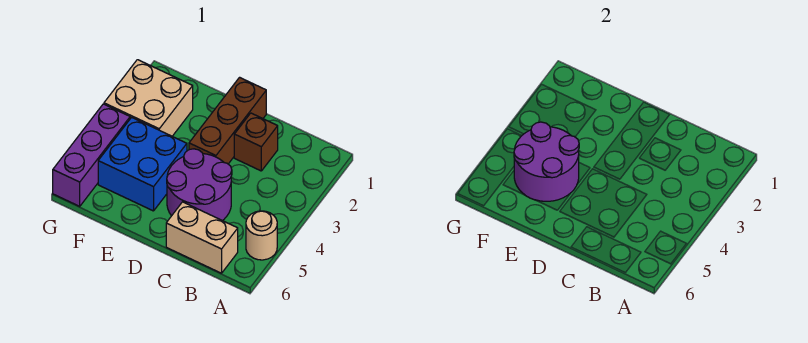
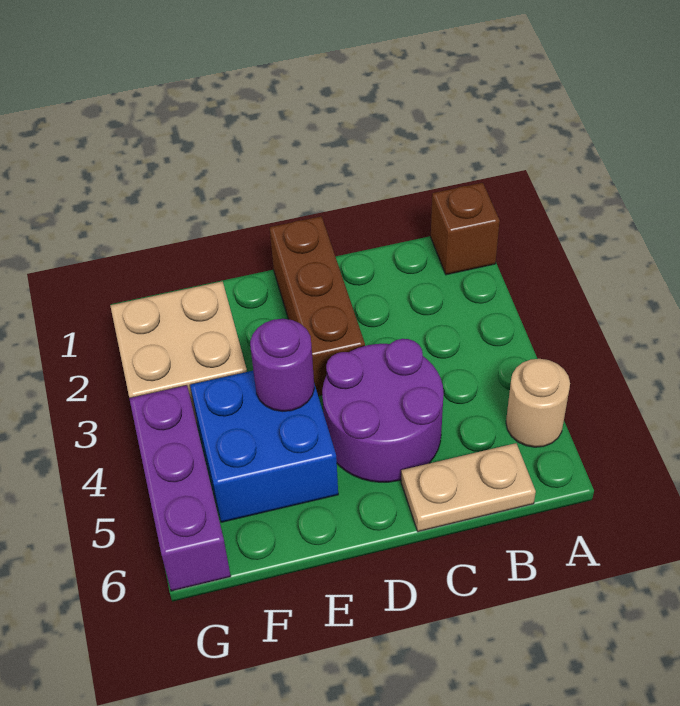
tan 1x2 brick [166,202,238,273] -> tan 1x2 plate [401,443,536,532]
brown 1x1 brick [234,113,278,171] -> brown 1x1 brick moved to [431,183,500,275]
purple 2x2 round brick [514,122,579,201] -> purple 1x1 round brick [250,319,314,412]

